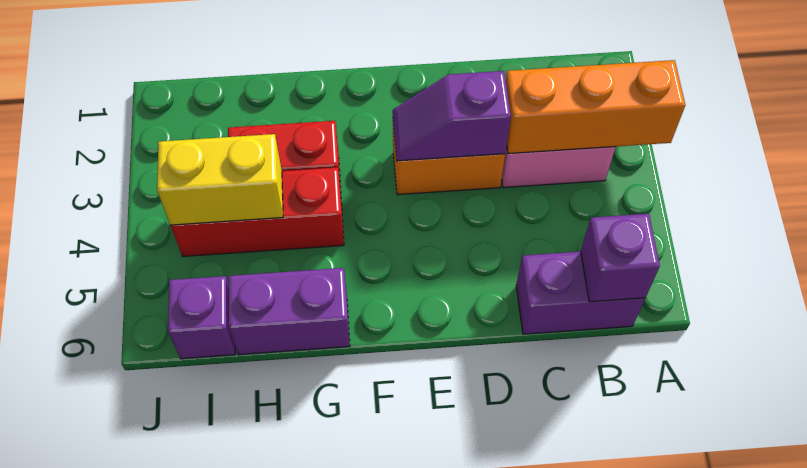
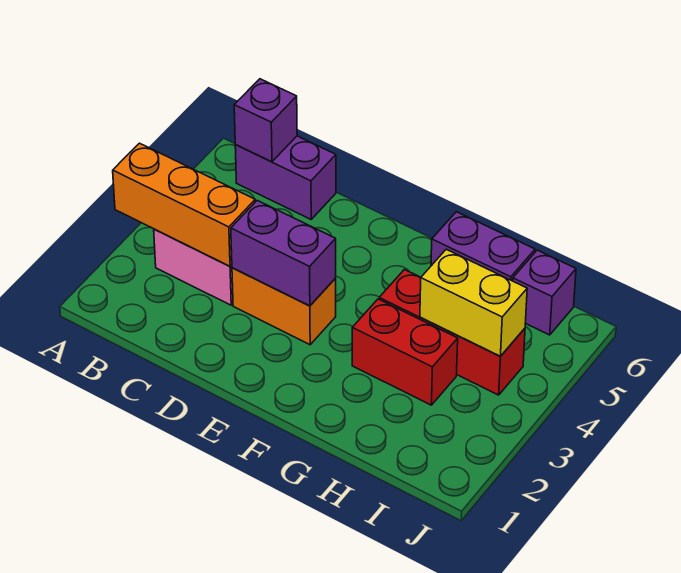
purple 1x2 slope [393,71,511,161] -> purple 1x2 brick [231,200,336,306]

